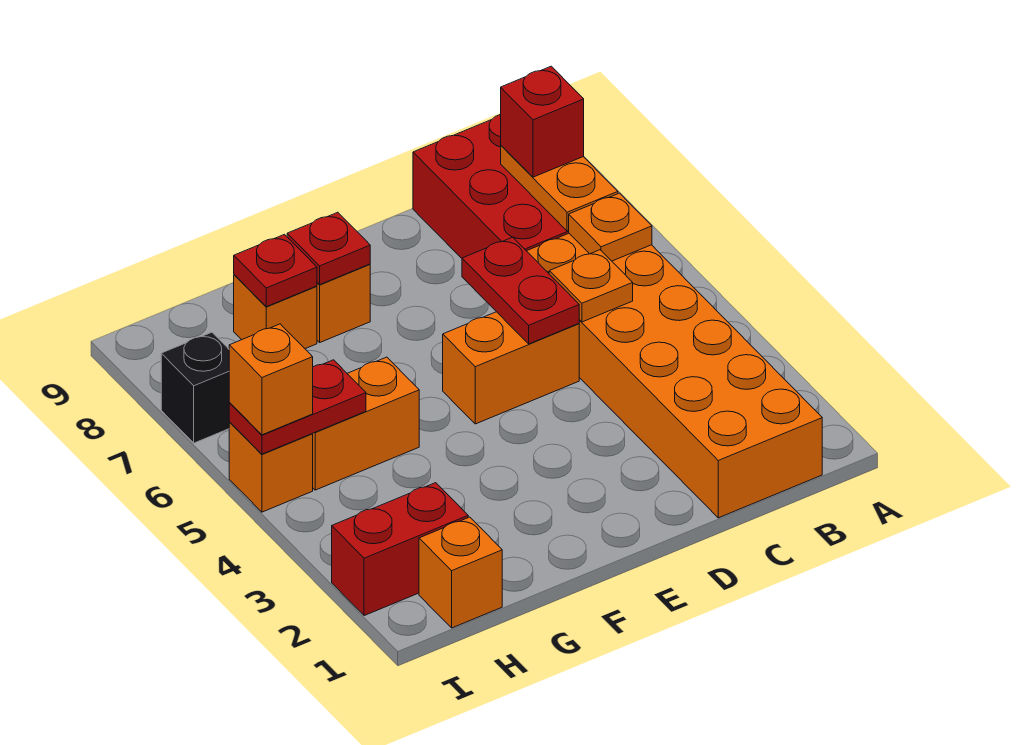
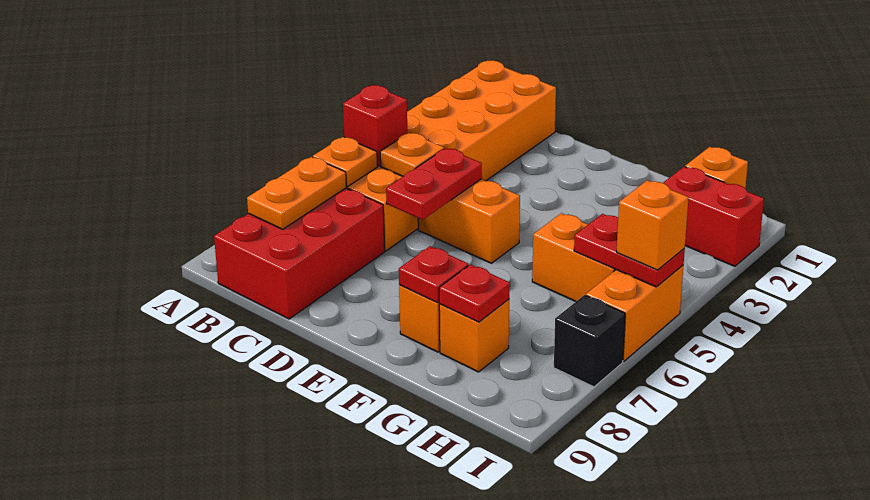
red 1x1 brick [501,66,584,177] -> red 1x1 brick moved to [343,85,407,166]
orange 1x1 brick [229,422,313,512] -> orange 1x2 brick [586,265,684,361]

